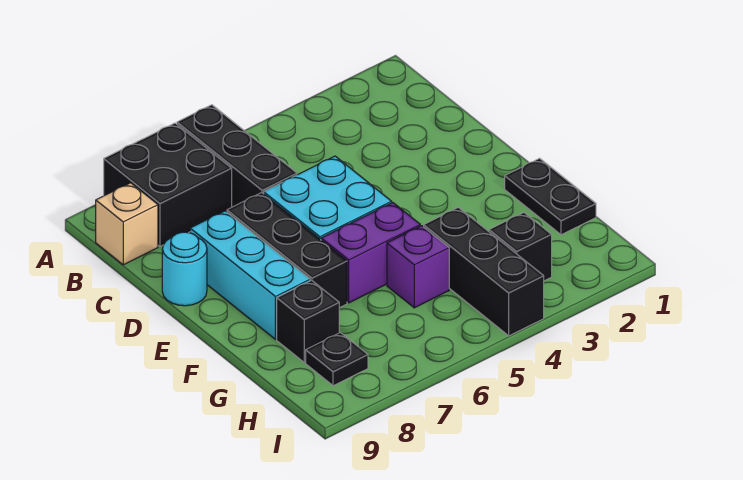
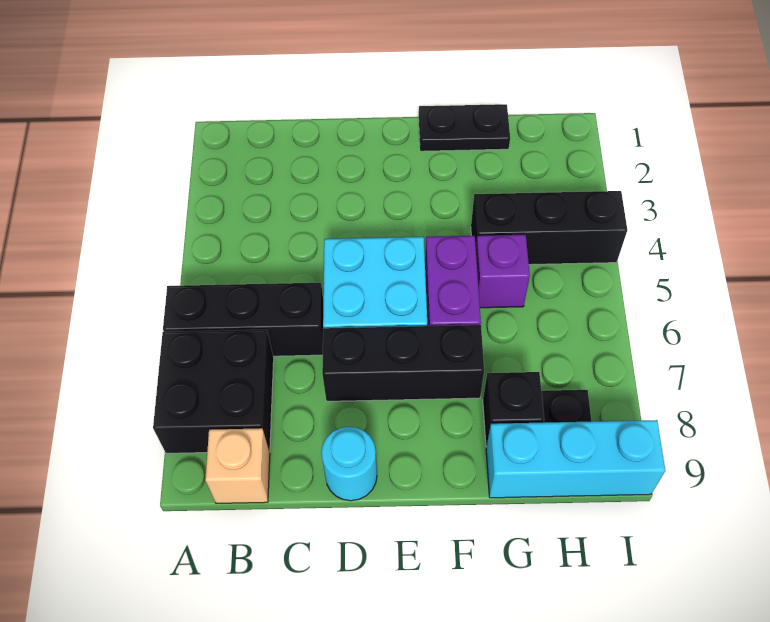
cyan 1x3 brick [190,211,310,339] -> cyan 1x3 brick moved to [486,420,665,498]
black 1x1 brick [489,213,552,281] -> none

